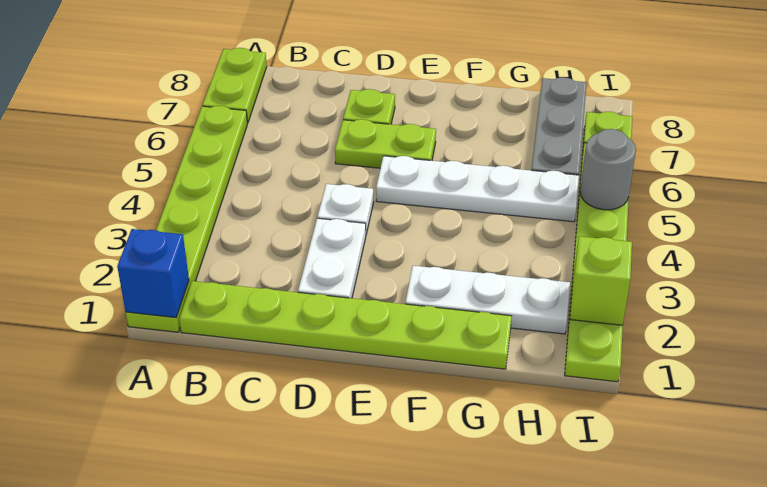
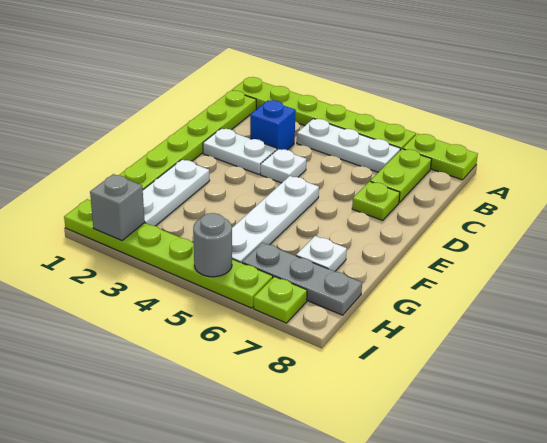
blue 1x1 brick [117,229,189,317] -> blue 1x1 brick moved to [250,100,296,150]
none -> white 1x3 plate [297,119,401,172]
lime 1x2 plate [335,119,436,168] -> lime 1x2 plate moved to [370,149,432,203]
none -> white 1x1 plate [296,236,347,271]
lime 1x1 brick [570,236,632,325] -> grey 1x1 brick [90,174,145,240]

